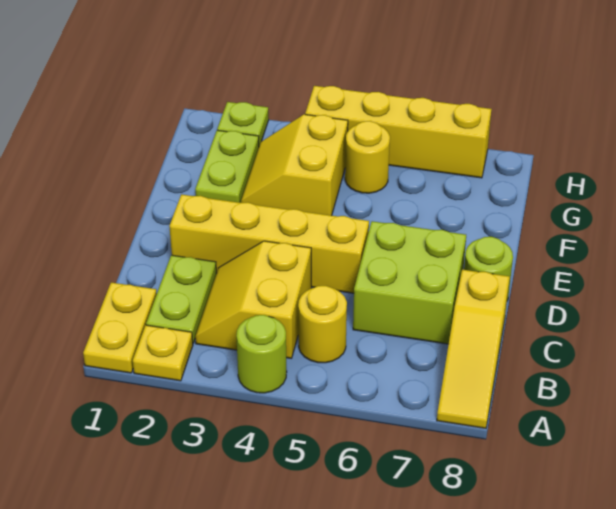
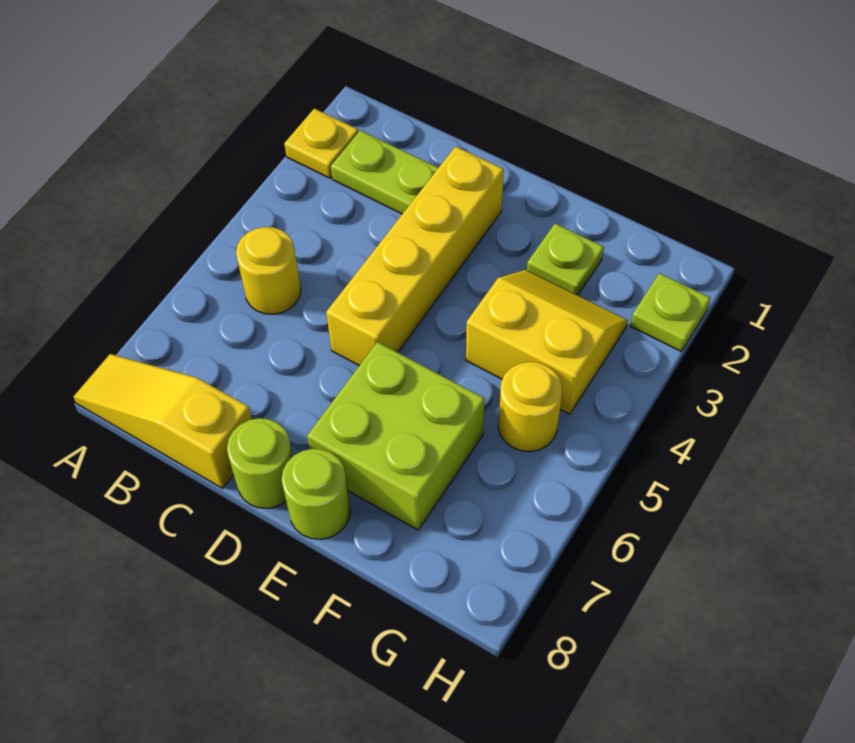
yellow 1x2 plate [83,282,157,373] -> none
lime 1x1 round brick [236,315,287,393] -> lime 1x1 round brick moved to [281,449,351,539]
yellow 2x2 slope [195,241,311,358] -> none
lime 2x2 brick [353,221,466,344] -> lime 2x2 brick moved to [307,342,485,530]
lime 1x2 plate [195,130,259,203] -> lime 1x1 plate [527,224,604,295]
yellow 1x4 brick [305,86,492,178] -> none

